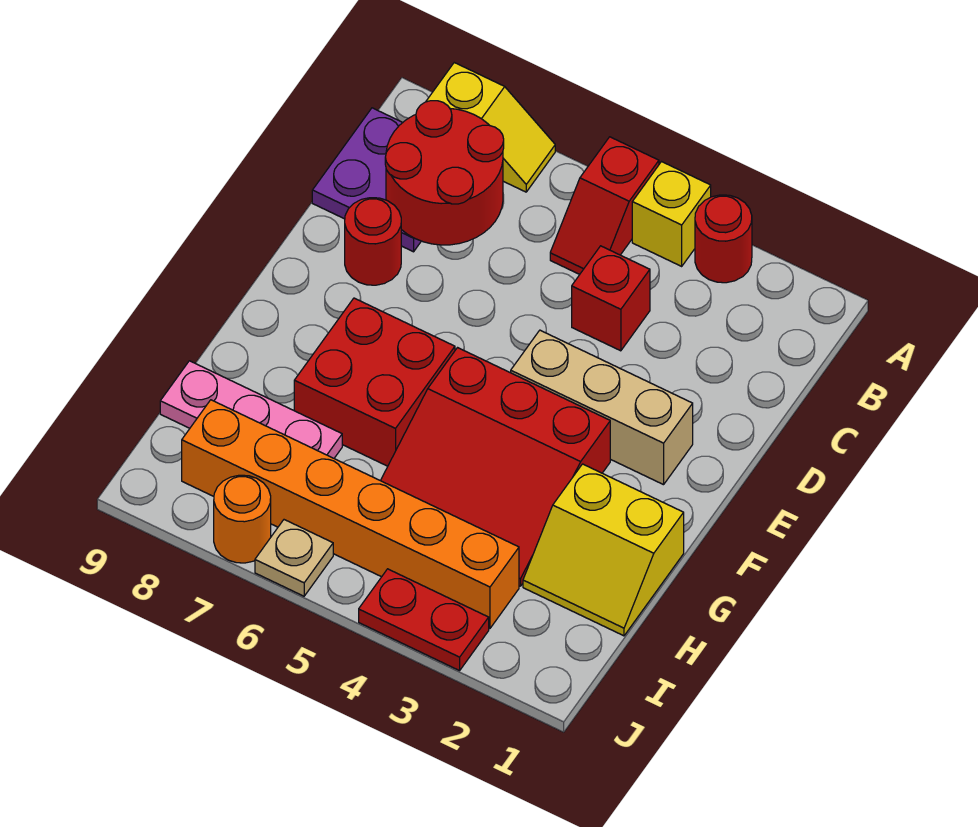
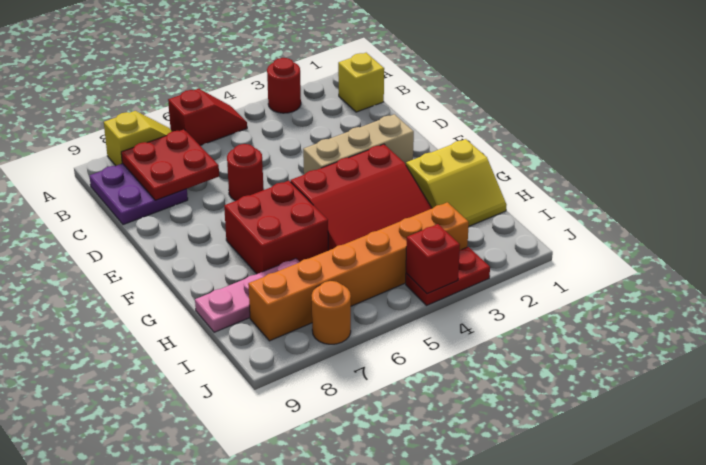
yellow 1x1 brick [632,162,711,266] -> yellow 1x1 brick moved to [338,53,384,112]
red 1x2 slope [550,137,659,274] -> red 1x2 slope turned to [168,89,247,145]
red 2x2 round brick [385,101,504,245] -> red 2x2 plate [121,129,219,200]
red 1x1 brick [572,246,650,351] -> red 1x1 brick moved to [406,224,460,294]
red 1x1 round brick [345,198,401,285] -> red 1x1 round brick moved to [227,144,264,201]
tan 1x1 plate [255,520,333,596] -> none

